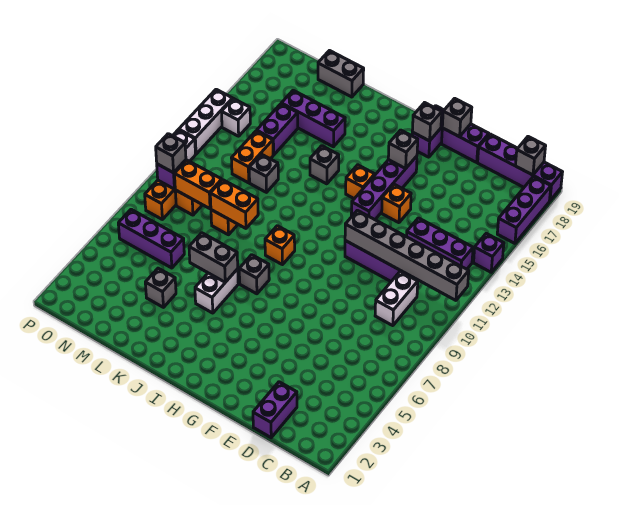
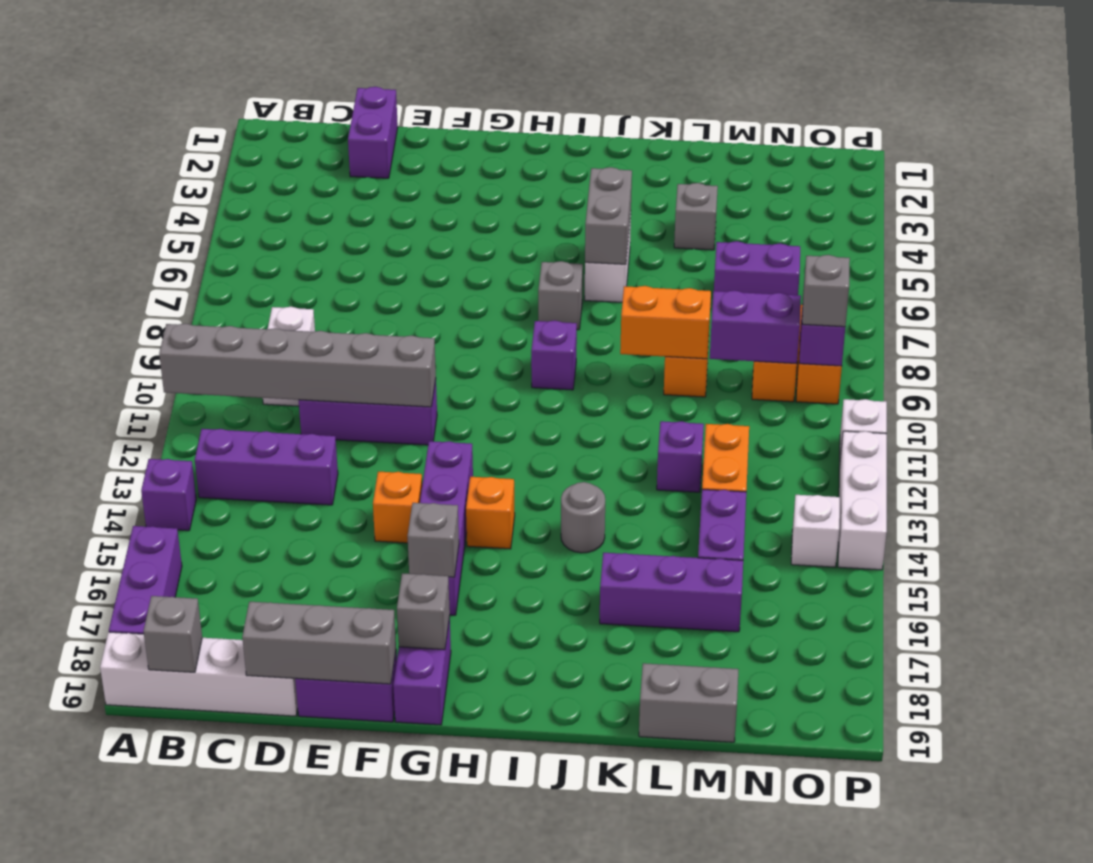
purple 1x4 brick [478,134,562,200] -> white 1x4 brick [100,632,298,716]
grey 1x1 brick [442,98,472,137] -> grey 1x3 brick [242,602,396,684]
orange 1x1 brick [265,226,295,265] -> purple 1x1 brick [531,321,577,390]
grey 1x2 brick [189,233,238,282] -> grey 1x2 brick turned to [585,167,632,264]
grey 1x1 brick [310,146,339,184] -> grey 1x1 round brick [561,482,605,553]
grey 1x1 brick [249,154,278,192] -> purple 1x1 brick [657,421,704,492]
purple 1x3 brick [118,209,184,268] -> purple 1x2 brick [714,241,800,295]
orange 1x2 brick [175,160,222,209] -> purple 1x2 brick [710,290,801,363]

